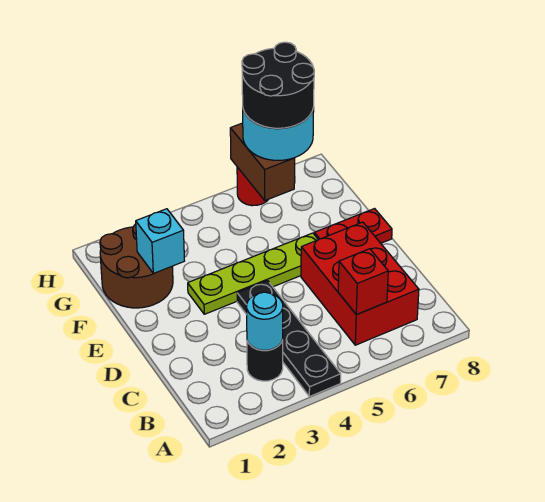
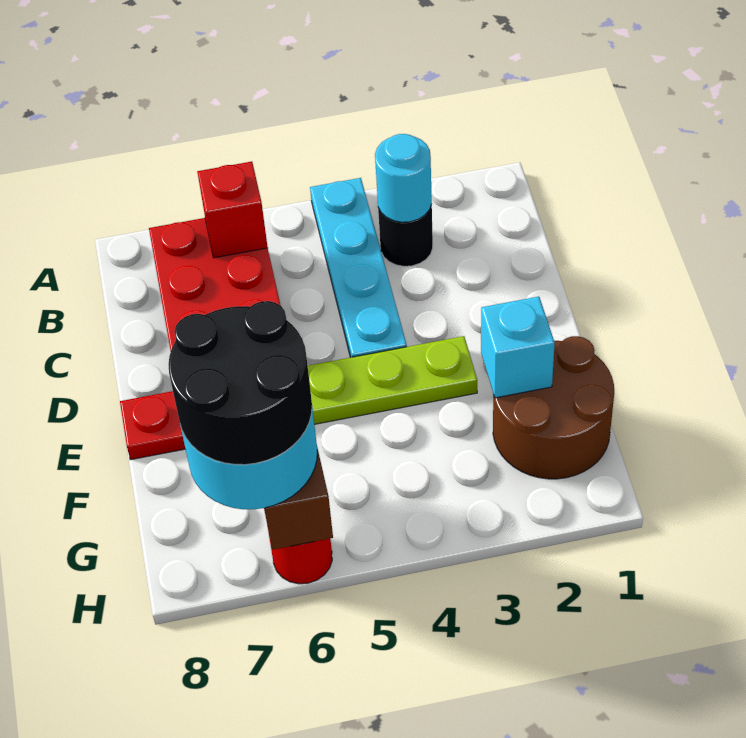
black 1x4 plate [237,281,341,397] -> cyan 1x4 plate [310,178,407,357]

